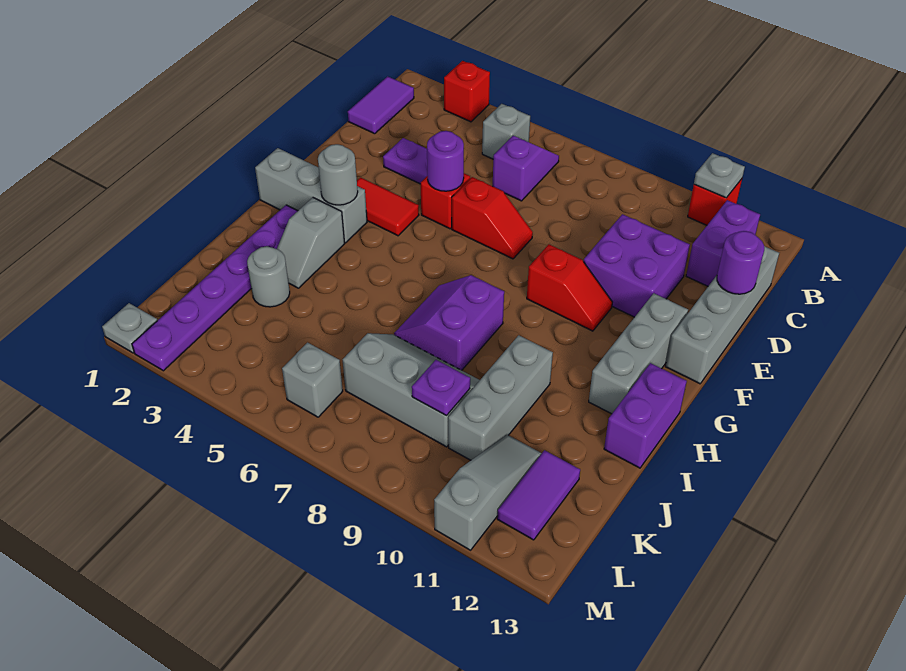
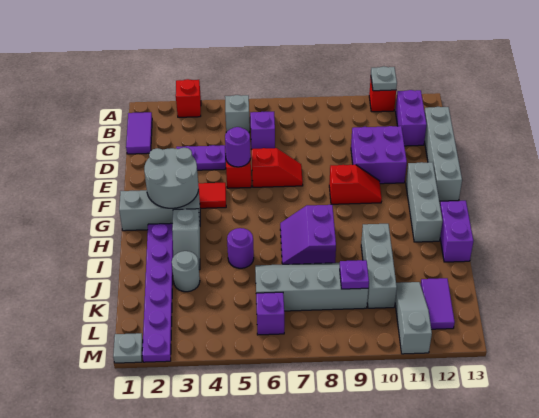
purple 1x1 round brick [717,231,764,294] -> purple 1x1 round brick moved to [227,228,254,268]
grey 1x1 round brick [318,144,358,205] -> grey 2x2 round brick [144,148,199,208]
grey 2x3 slope [343,333,480,447] -> grey 2x4 slope [255,263,368,311]
grey 1x1 brick [282,343,343,417] -> purple 1x1 brick [256,292,284,335]

